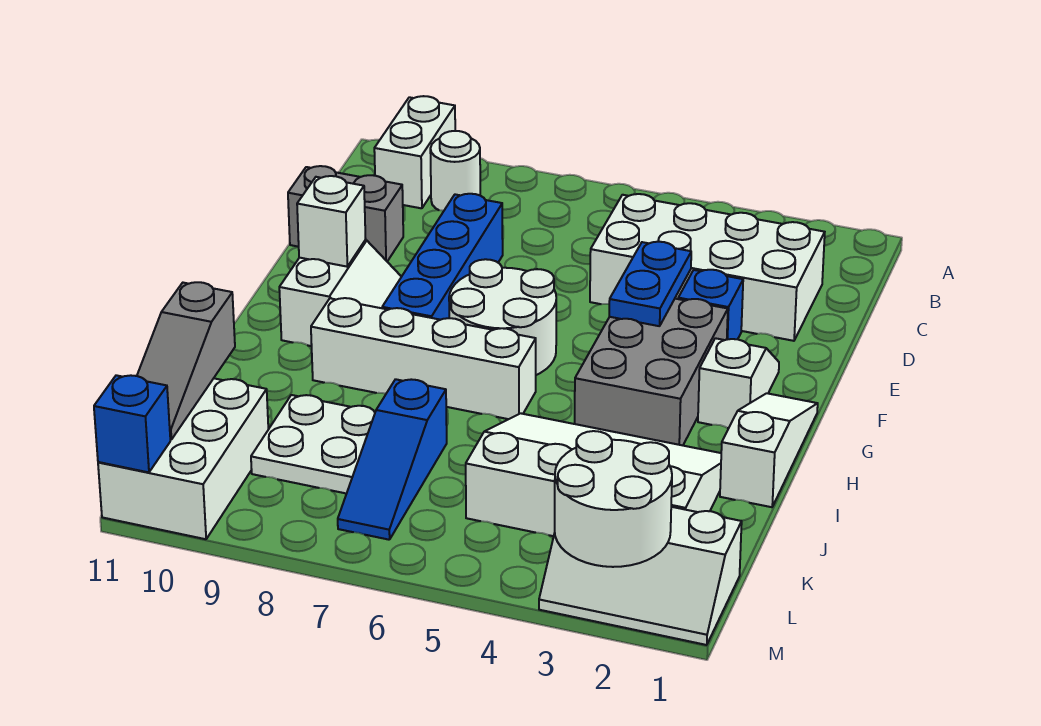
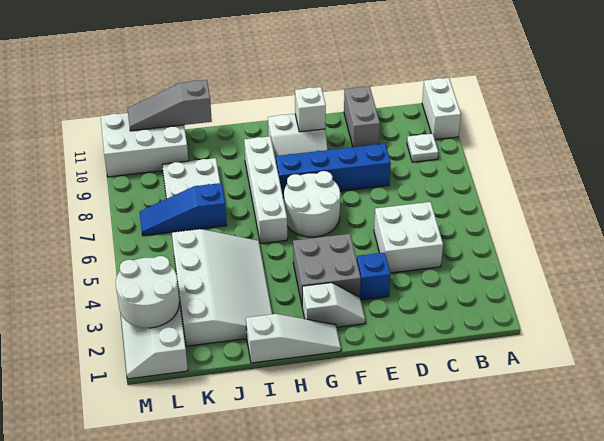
white 1x2 brick [374,96,455,208] -> white 1x2 brick turned to [422,78,461,140]
white 1x1 round brick [430,131,480,211] -> white 1x1 plate [407,134,438,162]
white 2x4 brick [590,194,825,341] -> white 2x2 brick [374,202,443,273]
blue 1x2 plate [609,241,691,326] -> none
grey 2x3 brick [575,299,728,445] -> grey 2x2 brick [293,234,361,304]
blue 1x1 brick [94,375,170,472] -> none

